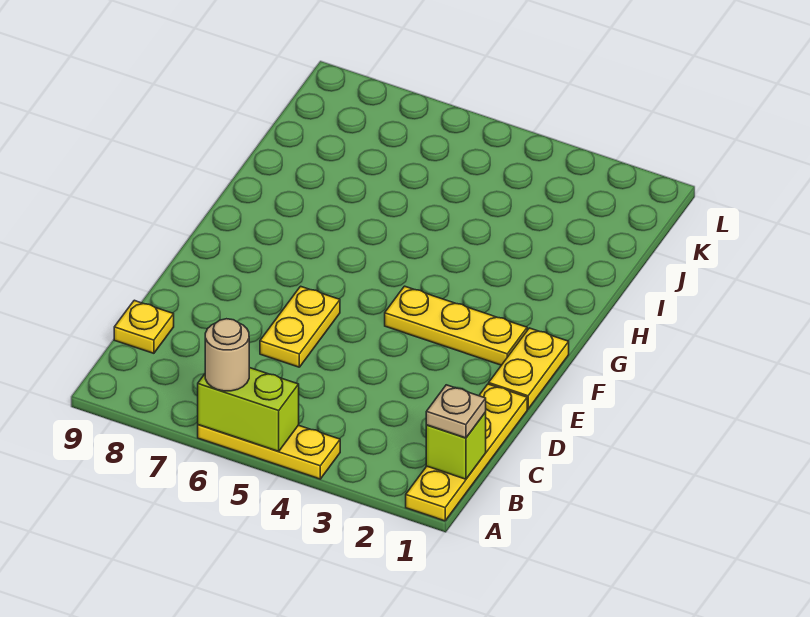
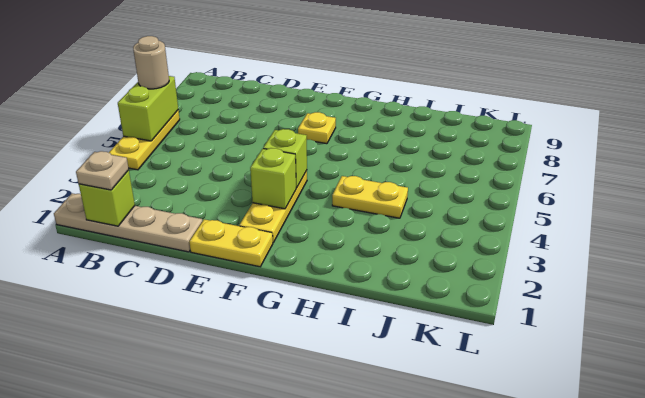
yellow 1x4 plate [406,384,527,521] -> tan 1x4 plate [54,193,202,252]
yellow 1x1 plate [114,300,174,353] -> yellow 1x1 plate moved to [298,112,336,144]
yellow 1x2 plate [260,286,340,367] -> yellow 1x2 plate moved to [332,176,408,218]
none -> lime 1x1 brick [250,148,296,209]
none -> lime 1x1 brick [263,129,307,188]

